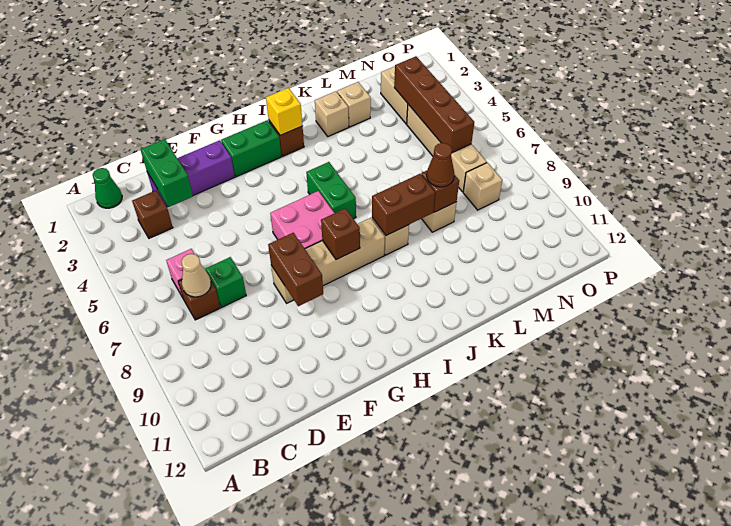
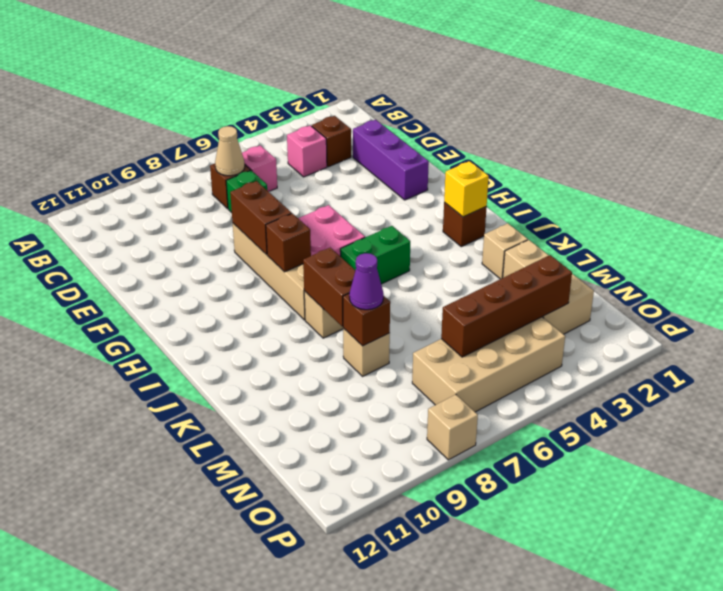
green 1x1 cone [93,168,122,208] -> none
none -> pink 1x1 brick [287,125,327,177]
green 1x2 brick [141,139,193,207] -> none
brown 1x2 brick [268,233,323,306] -> brown 1x2 brick turned to [230,181,292,255]
green 1x2 brick [221,120,281,177] -> none
brown 1x1 cone [427,143,454,187] -> purple 1x1 cone [349,253,383,310]
tan 1x4 brick [407,104,487,192] -> tan 2x4 brick [412,317,565,412]
tan 1x1 brick [463,163,502,210] -> tan 1x1 brick moved to [427,395,478,460]

